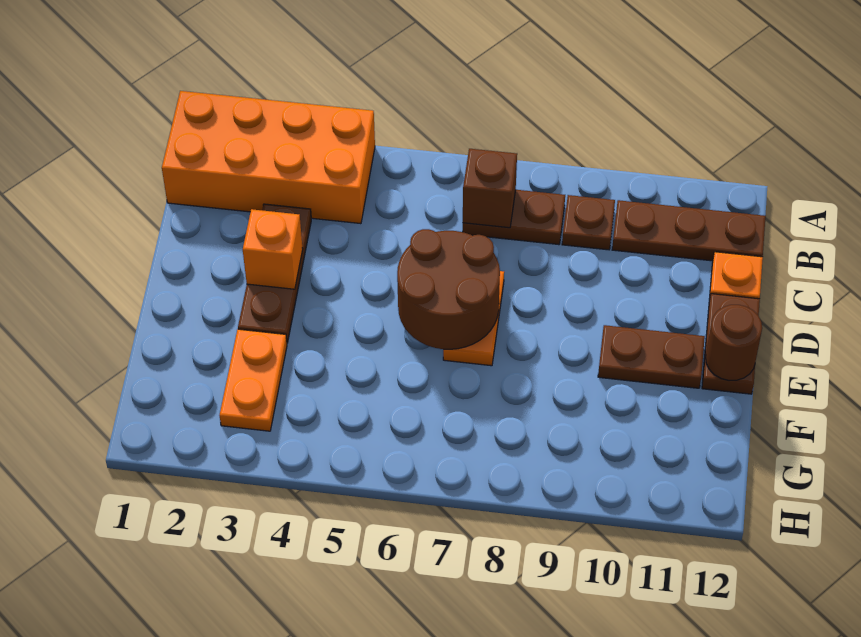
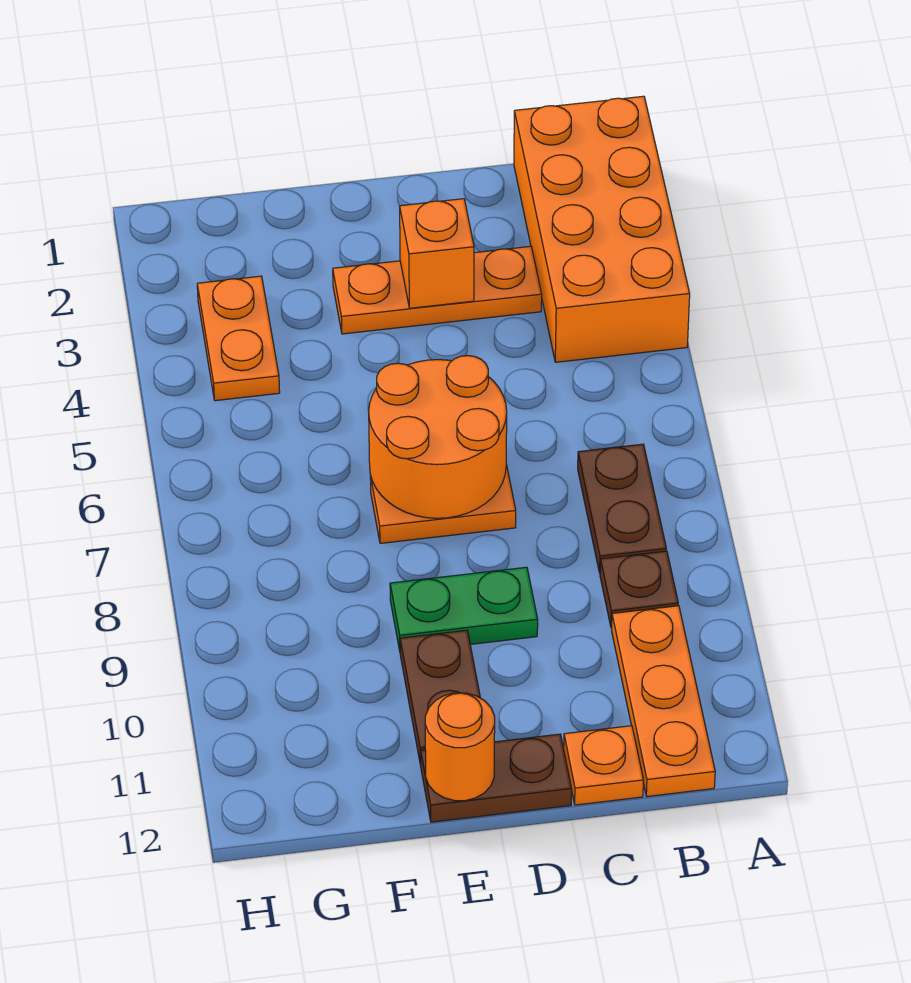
brown 1x1 brick [463,149,517,228] -> none
brown 1x3 plate [612,200,766,261] -> orange 1x3 plate [612,606,715,796]
brown 1x3 plate [238,204,311,343] -> orange 1x3 plate [333,246,542,334]
brown 2x2 round brick [397,229,500,349] -> orange 2x2 round brick [369,356,507,518]
none -> green 1x2 plate [390,567,538,651]
brown 1x1 round brick [706,305,762,381] -> orange 1x1 round brick [425,693,495,801]
orange 1x2 plate [220,329,287,431] -> orange 1x2 plate turned to [197,276,280,401]

